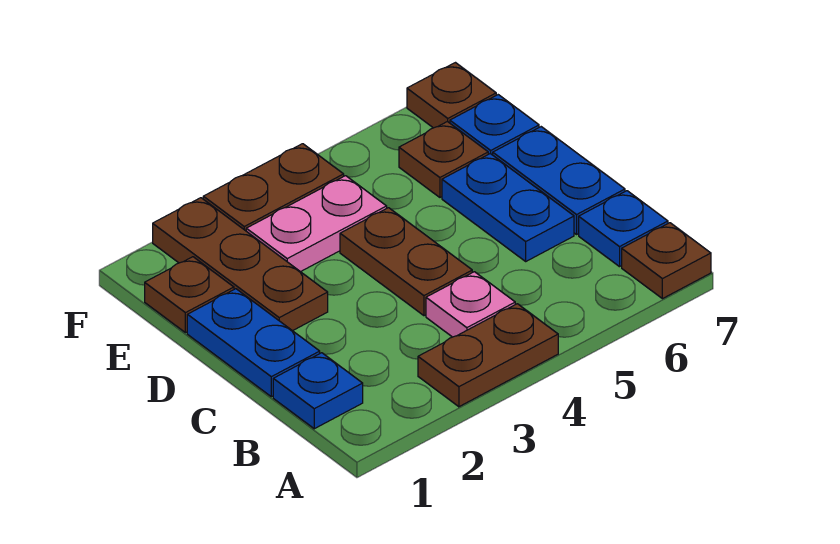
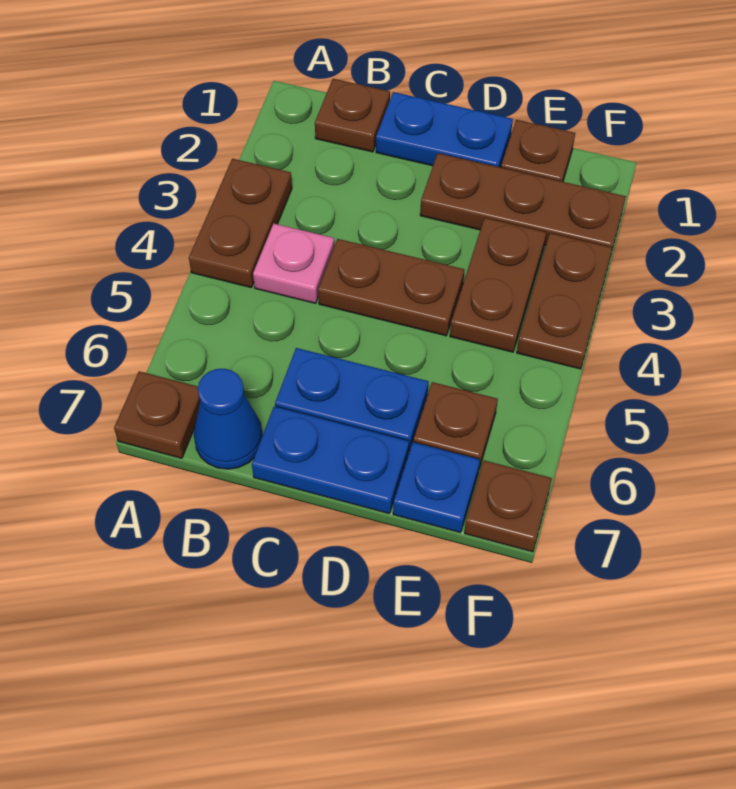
blue 1x1 plate [273,353,363,429] -> brown 1x1 plate [315,79,390,152]
blue 1x1 plate [579,191,668,267] -> blue 1x1 cone [194,369,263,469]
pink 1x2 plate [246,176,387,272] -> brown 1x2 plate [450,218,546,352]

